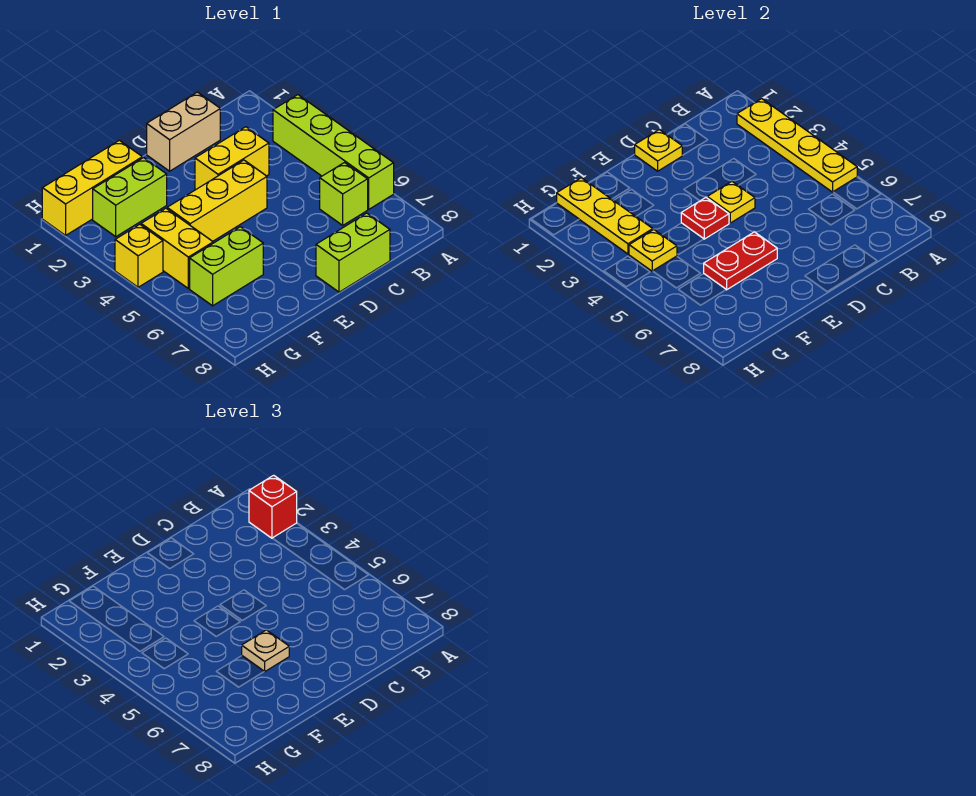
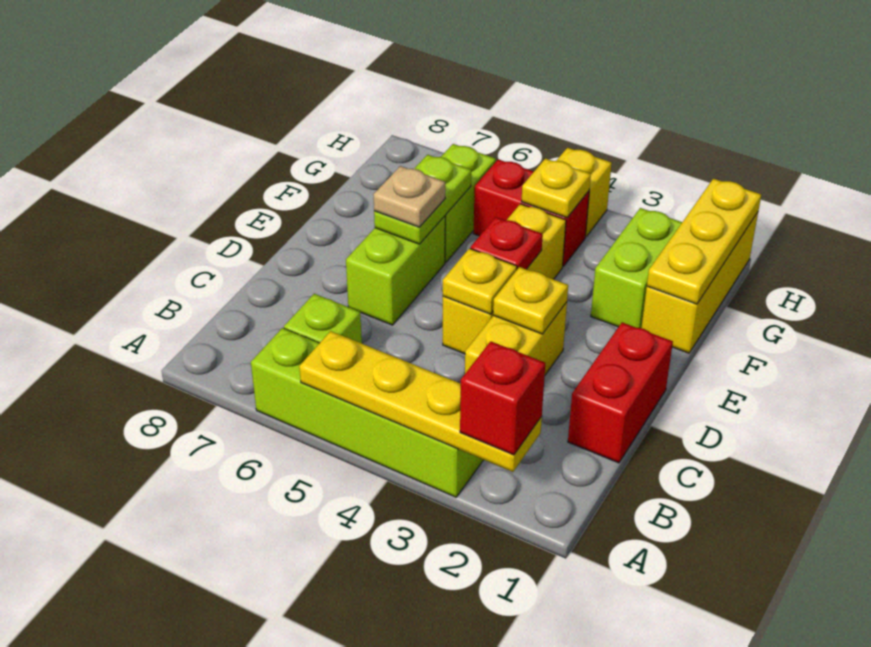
tan 1x2 brick [147,92,220,171] -> red 1x2 brick [568,323,673,463]
lime 1x2 brick [316,213,390,292] -> lime 1x2 brick moved to [346,216,445,325]
yellow 1x1 plate [635,130,682,171] -> yellow 1x1 plate moved to [493,267,568,334]
red 1x2 plate [704,232,777,290] -> lime 1x2 plate [374,155,471,244]
yellow 1x3 plate [557,178,653,254] -> yellow 1x3 plate turned to [647,179,761,304]
yellow 1x2 brick [141,208,213,288] -> red 1x2 brick [473,159,589,267]

